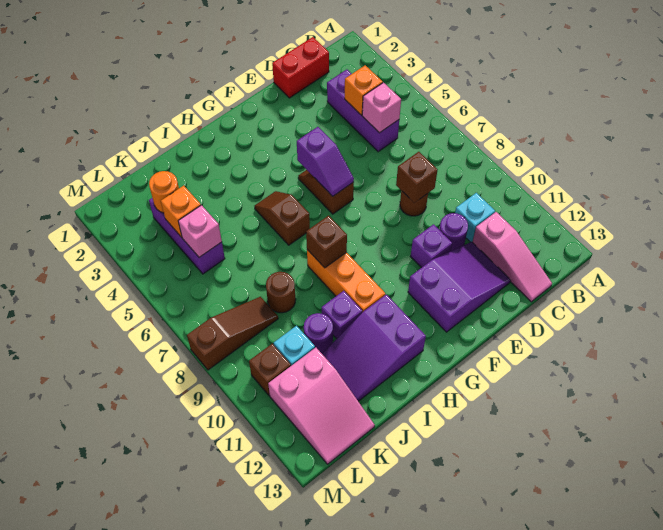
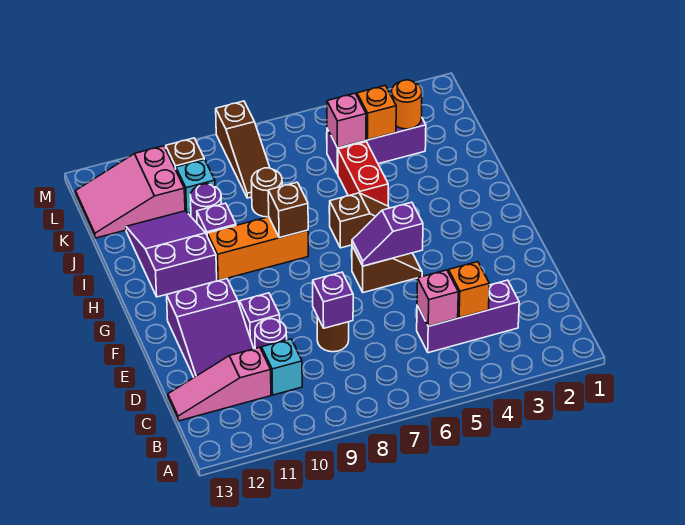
red 1x2 brick [272,37,329,98] -> red 1x2 brick moved to [338,142,388,206]
brown 1x1 brick [396,152,437,203] -> purple 1x1 brick [313,272,353,328]

